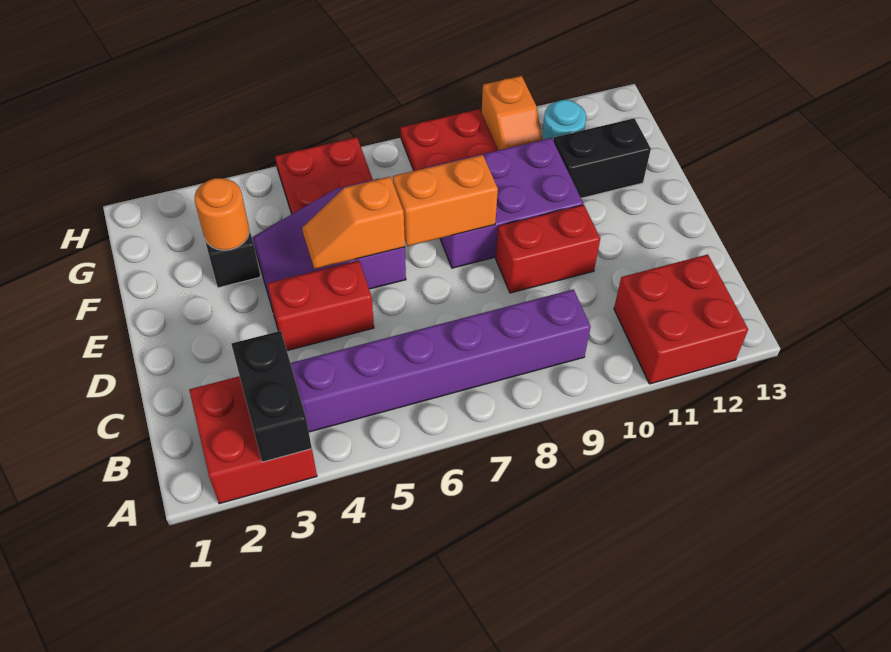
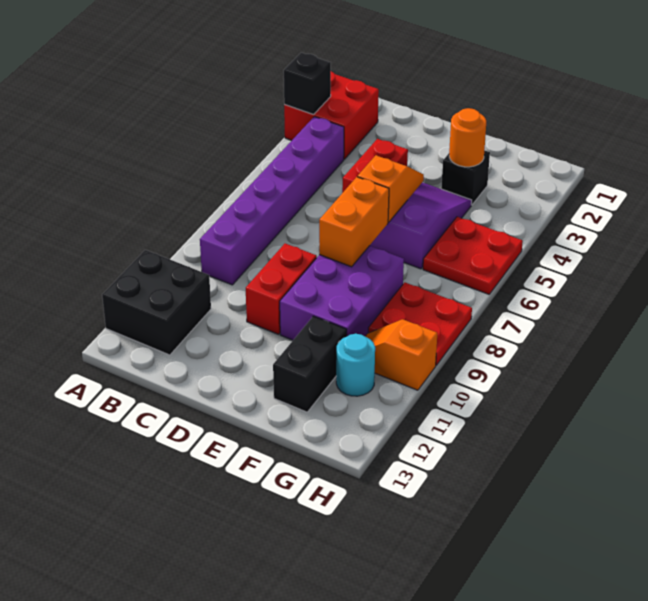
black 1x2 brick [231,331,312,462] -> black 1x1 brick [284,53,331,114]
red 2x2 brick [614,254,748,384] -> black 2x2 brick [102,250,211,355]

